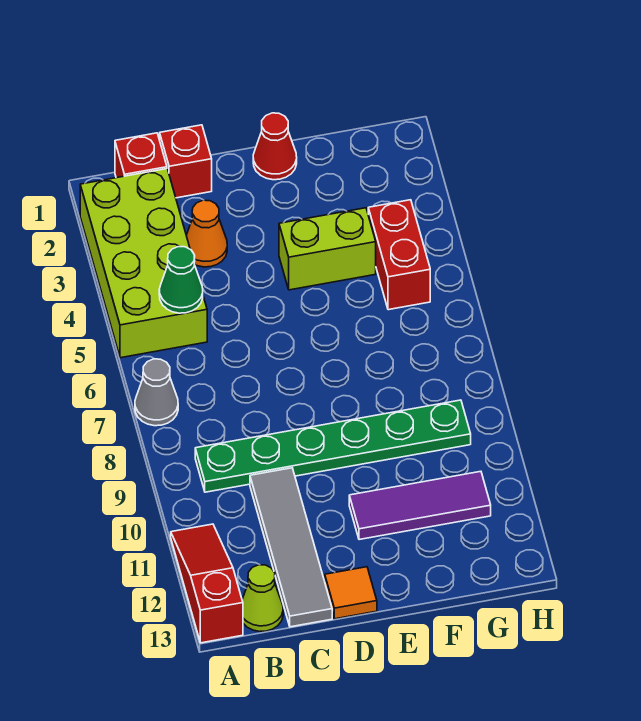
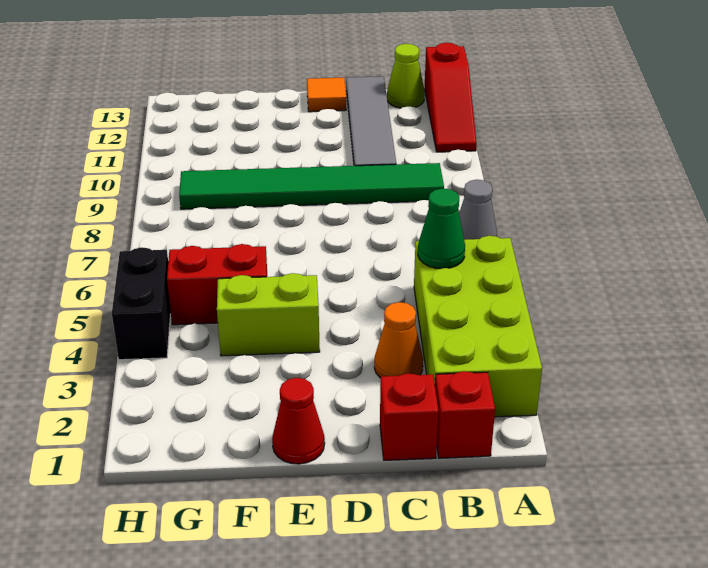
green 1x6 plate [195,400,471,492] -> green 1x6 tile [179,163,444,209]
purple 1x3 tile [349,471,491,540] -> none
red 1x2 brick [368,200,430,310] -> red 1x2 brick turned to [167,244,267,325]
none -> black 1x2 brick [112,247,171,360]

